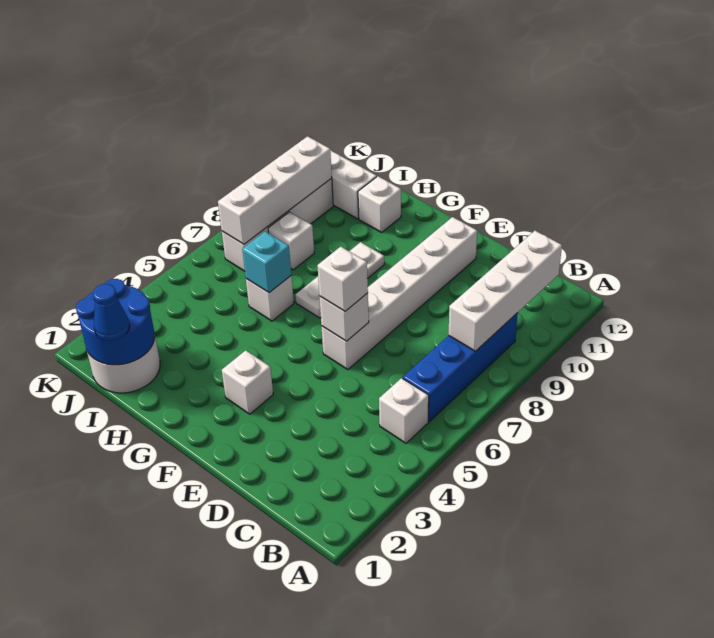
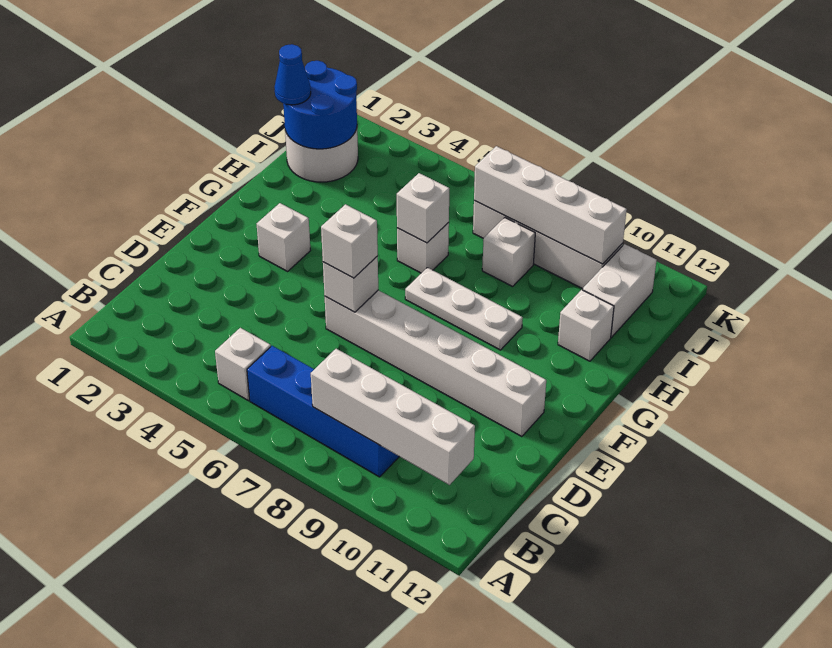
cyan 1x1 brick [242,231,291,293] -> white 1x1 brick [397,173,449,243]

